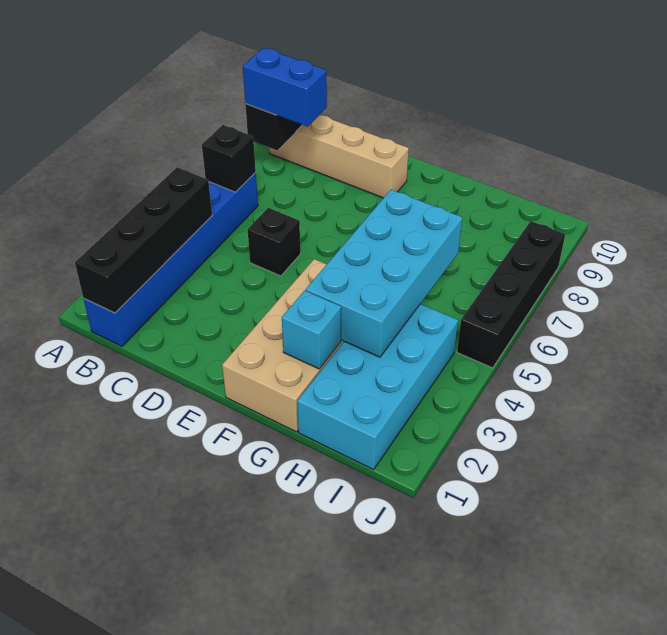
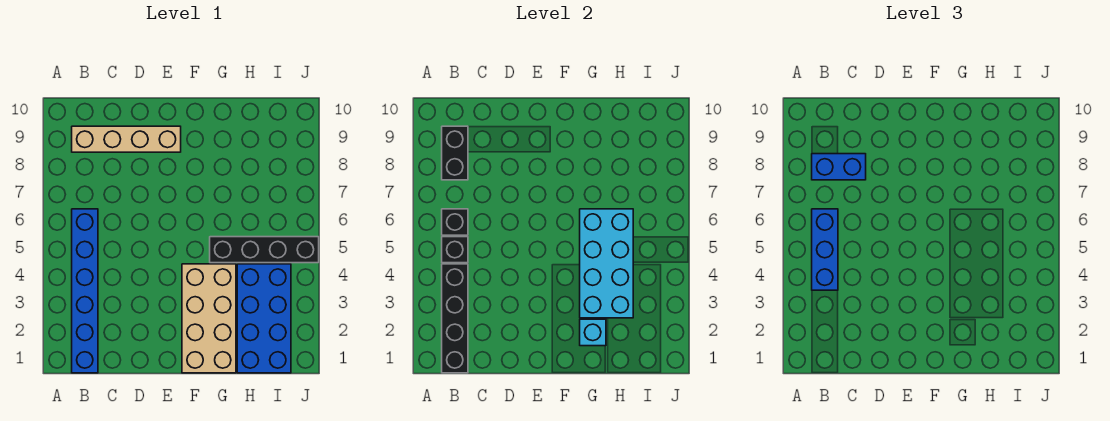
none -> blue 1x3 brick [812,209,838,290]
black 1x1 brick [248,208,301,276] -> black 1x1 brick moved to [442,237,468,263]
cyan 2x4 brick [297,304,458,470] -> blue 2x4 brick [237,264,291,373]
black 1x4 brick [457,221,565,368] -> black 1x4 brick turned to [210,237,319,263]

